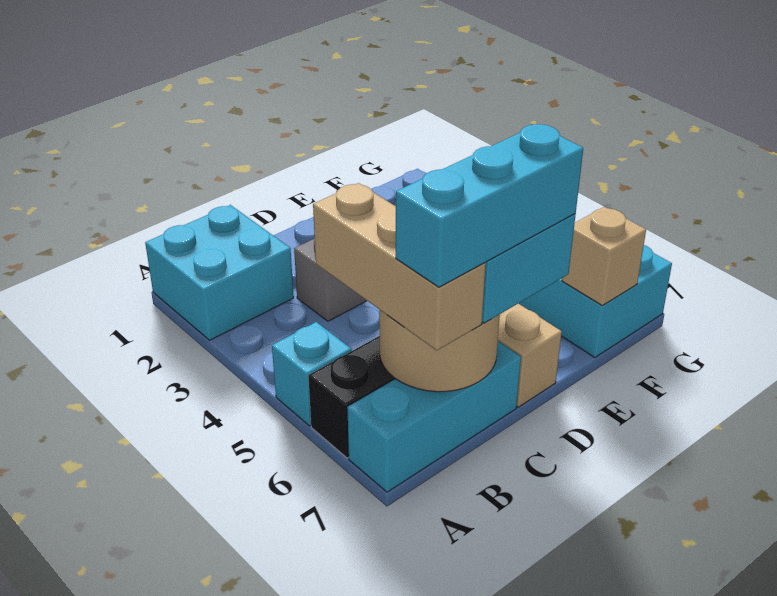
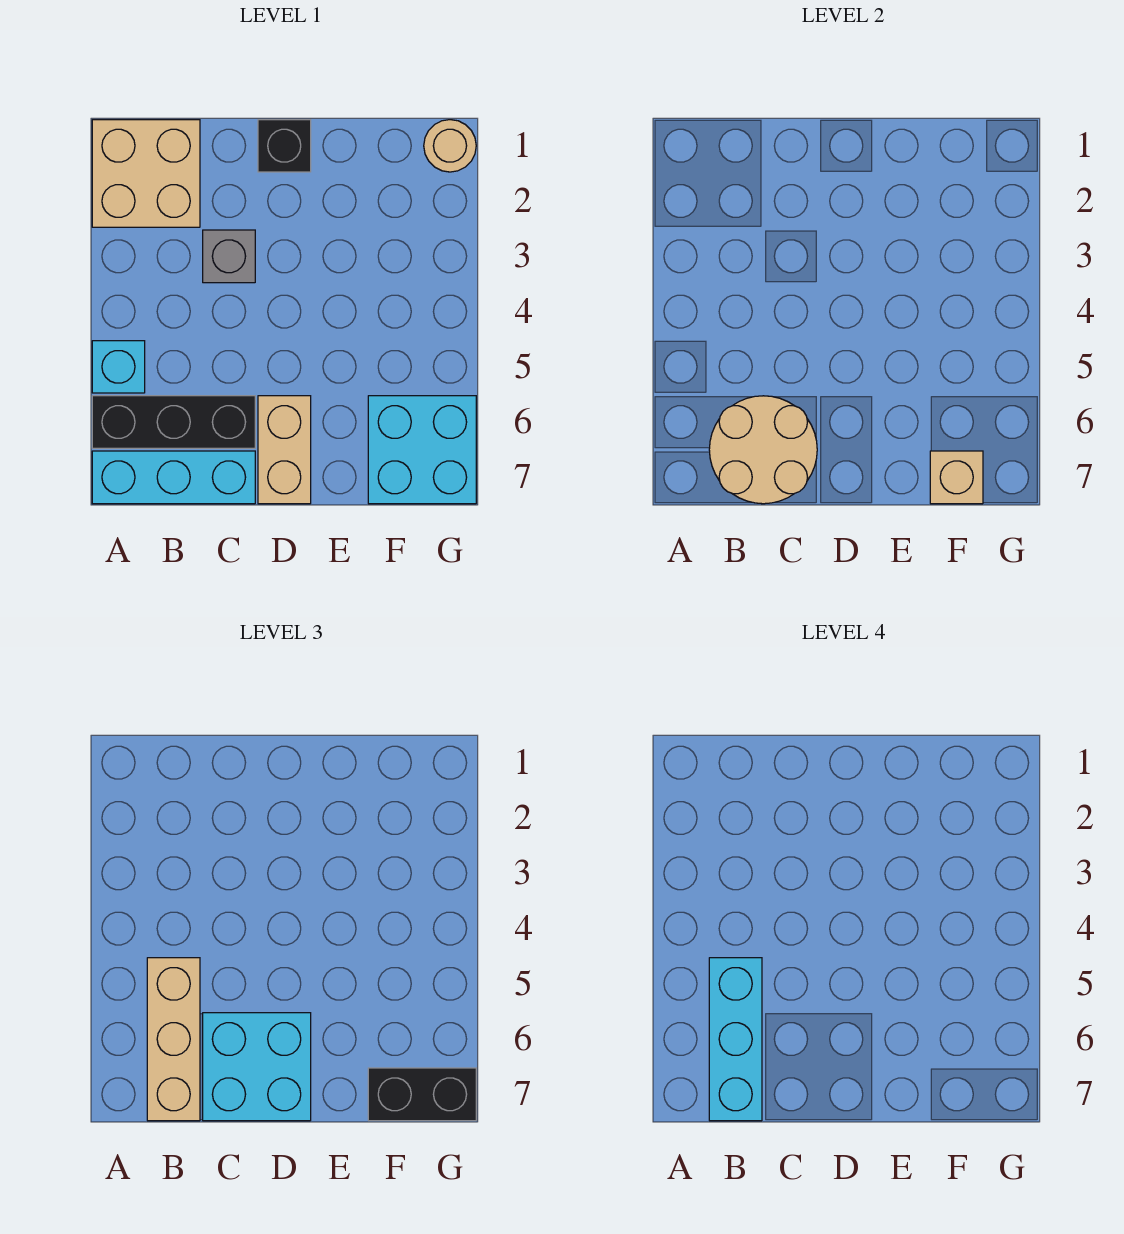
cyan 2x2 brick [145,205,294,340] -> tan 2x2 brick [92,120,200,227]
cyan 1x3 brick [396,124,583,287] -> cyan 1x3 brick turned to [709,958,762,1121]
none -> black 1x1 brick [258,120,311,172]
none -> black 1x2 brick [368,1068,476,1121]
none -> tan 1x1 round brick [424,120,476,172]

